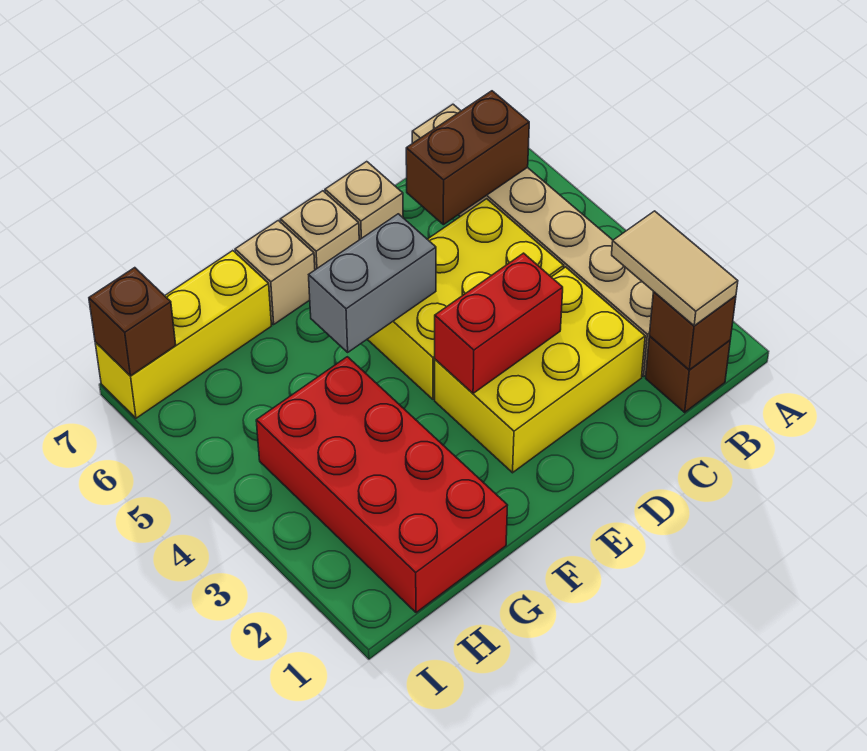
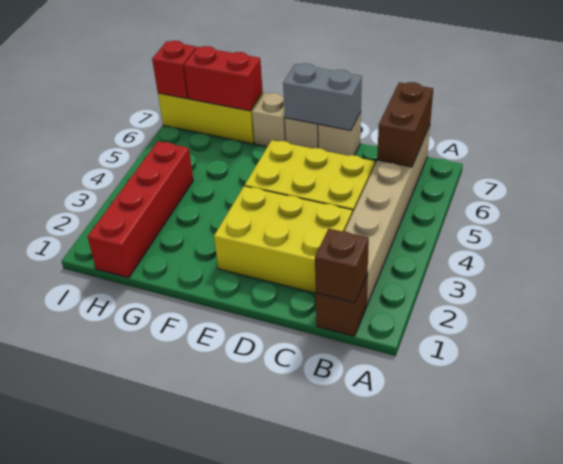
tan 1x2 tile [612,211,738,326] -> none
brown 1x2 brick [406,91,529,225] -> brown 1x2 brick turned to [377,82,433,167]
red 1x2 brick [435,253,563,393] -> red 1x2 brick moved to [184,46,263,111]
grey 1x2 brick [309,214,436,352] -> grey 1x2 brick moved to [283,64,362,131]
red 2x4 brick [256,357,508,613] -> red 1x4 brick [87,141,193,278]
brown 1x1 brick [89,268,176,376] -> red 1x1 brick [152,41,196,99]

